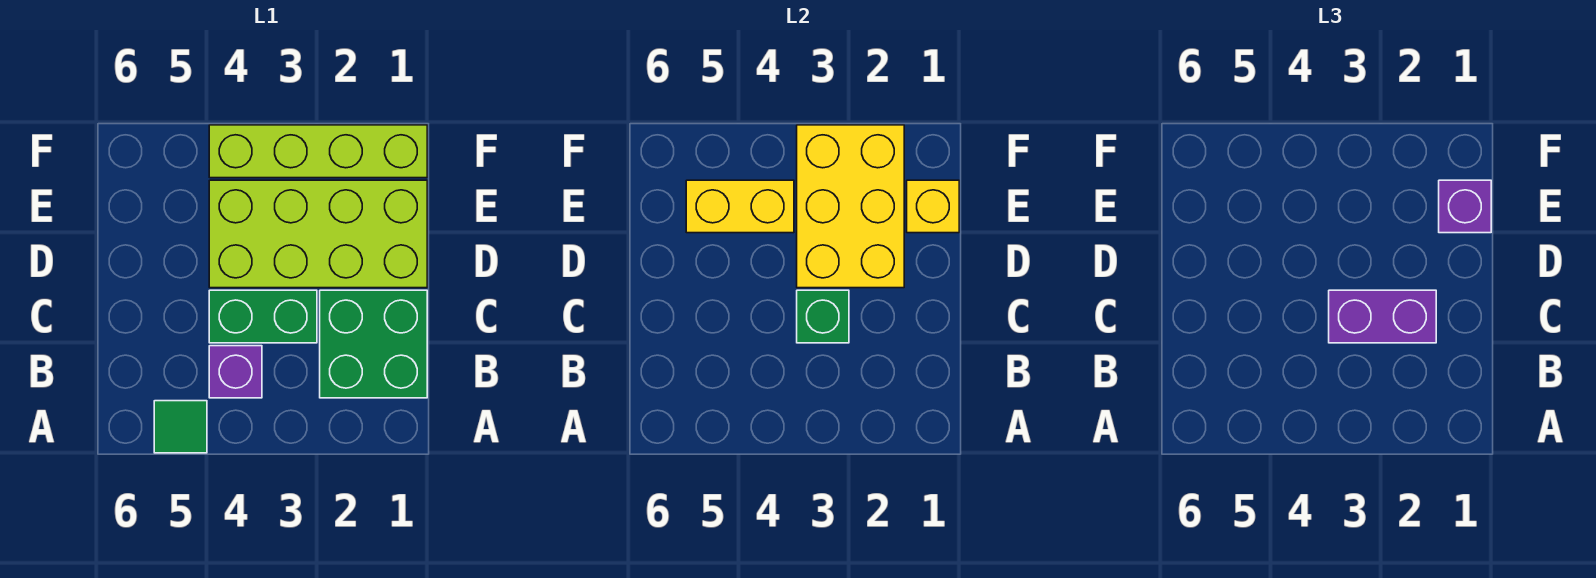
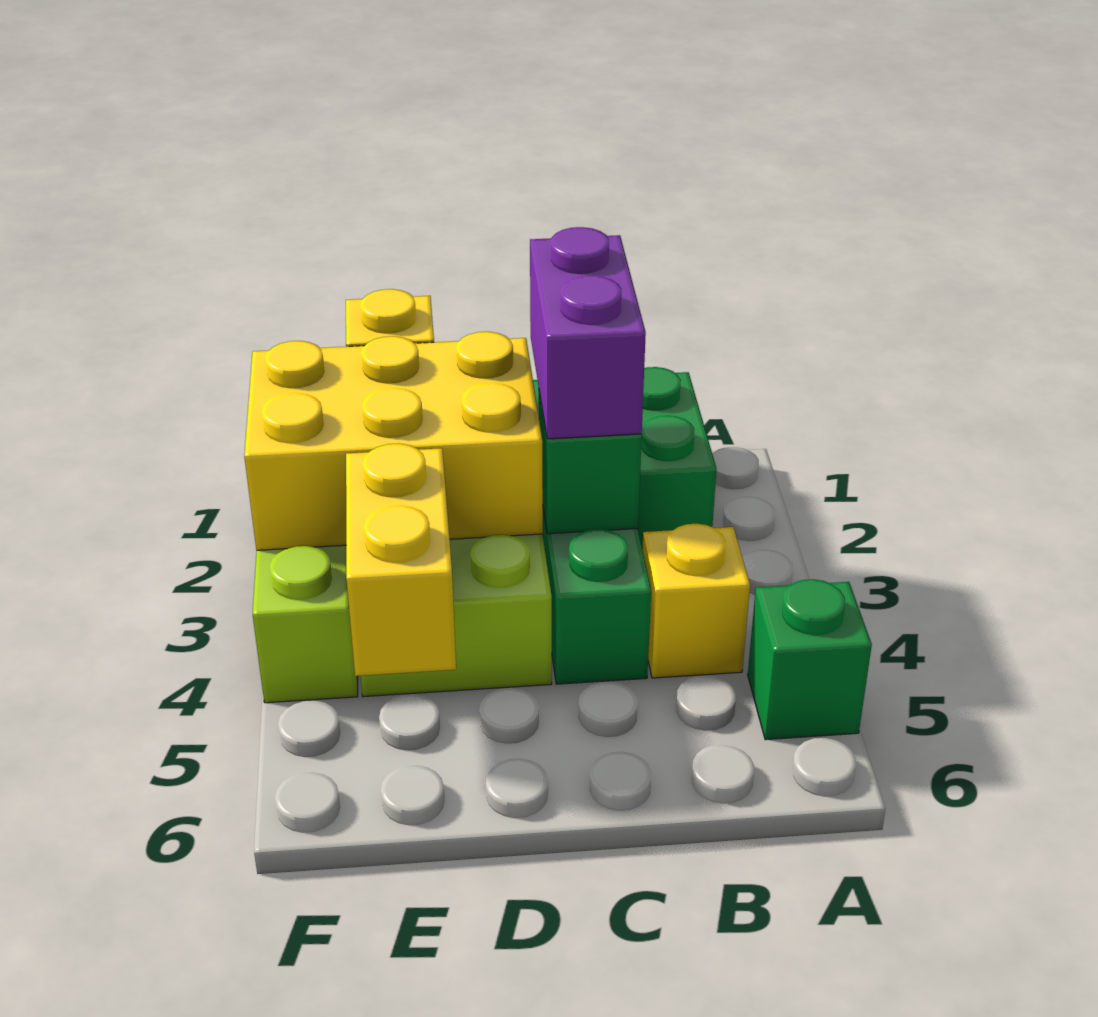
green 1x1 tile [154,401,207,453] -> green 1x1 brick [748,579,872,740]
purple 1x1 brick [209,346,262,398] -> yellow 1x1 brick [642,524,750,678]
purple 1x1 brick [1439,180,1491,233] -> none

